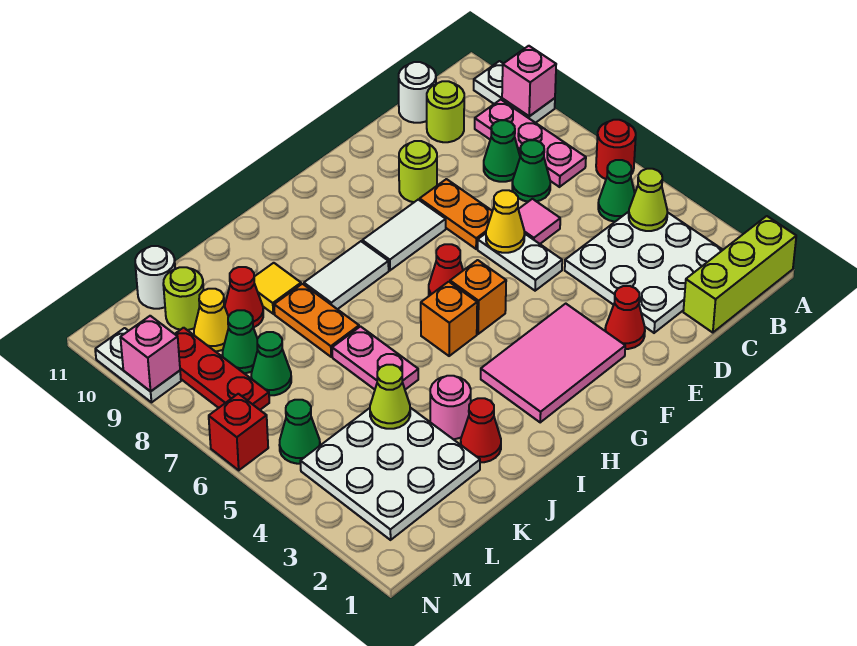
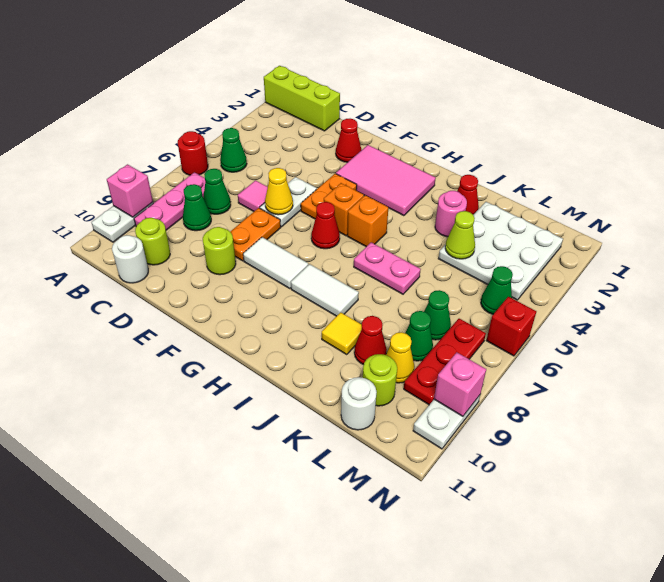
white 3x3 plate [565,212,723,333] -> none
lime 1x1 cone [629,169,667,231] -> none
pink 1x2 plate [332,327,418,390] -> pink 1x2 plate turned to [354,242,421,294]
orange 1x2 plate [274,284,359,357] -> orange 1x2 plate moved to [301,174,357,219]

